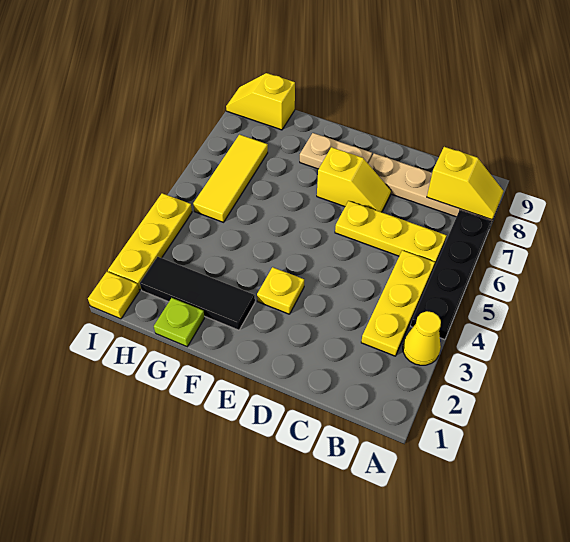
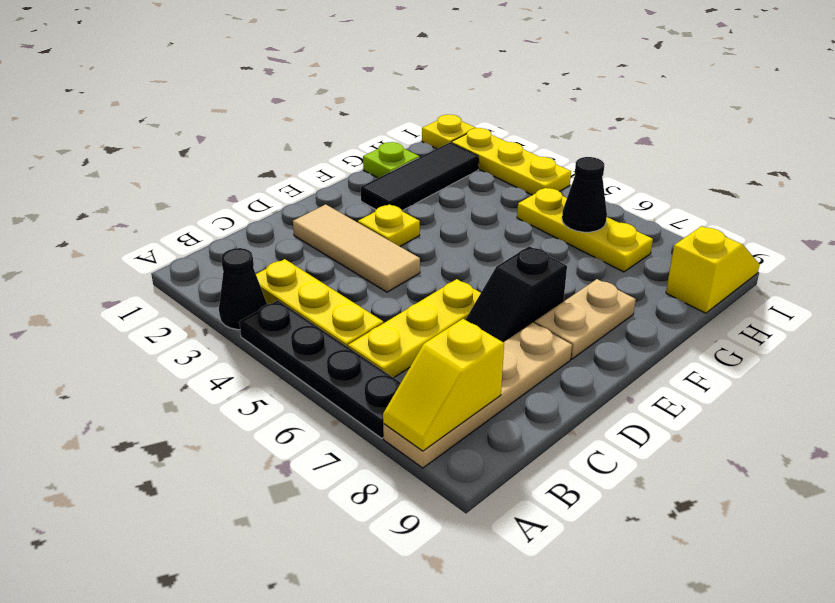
yellow 1x1 cone [403,311,441,365] -> black 1x1 cone [219,248,267,330]
none -> tan 1x3 tile [293,204,420,292]
yellow 1x2 slope [317,147,391,212] -> black 1x2 slope [465,246,567,342]
yellow 1x3 tile [193,135,268,222] -> yellow 1x3 plate [517,188,653,272]
none -> black 1x1 cone [562,157,607,232]

